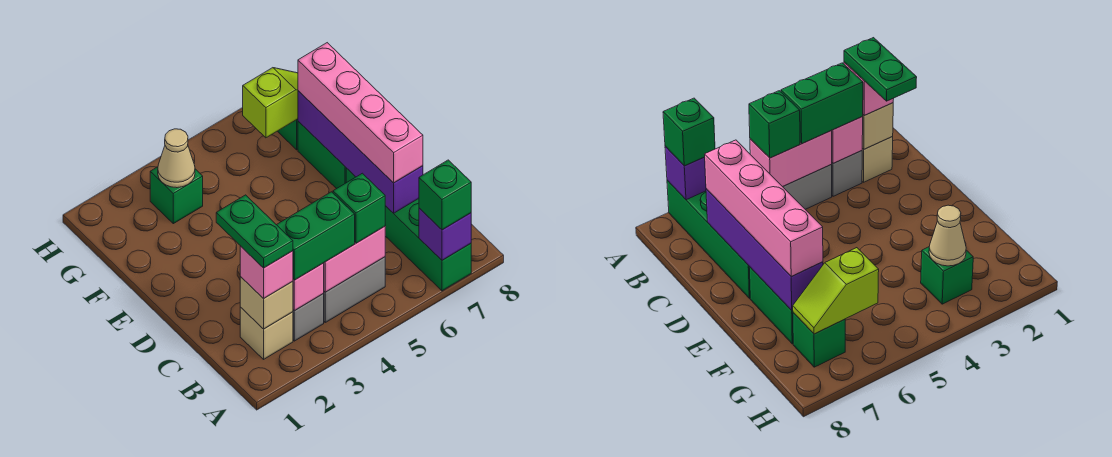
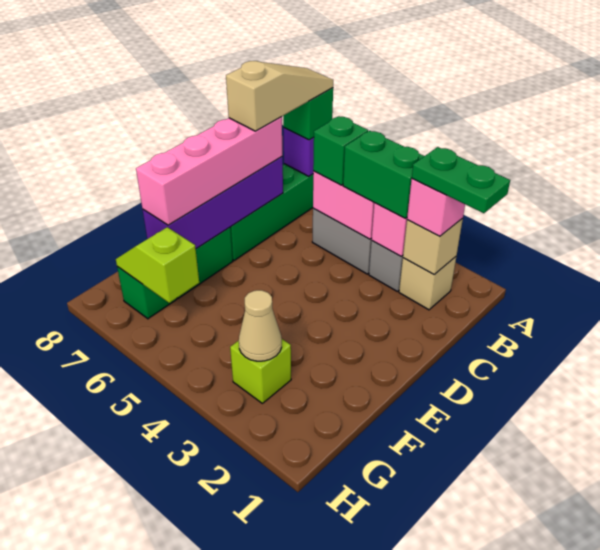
none -> tan 1x3 slope [226,61,333,131]
green 1x2 plate [216,195,293,268] -> green 1x2 plate turned to [412,147,510,213]
green 1x1 brick [150,167,203,224] -> lime 1x1 brick [230,339,291,403]

